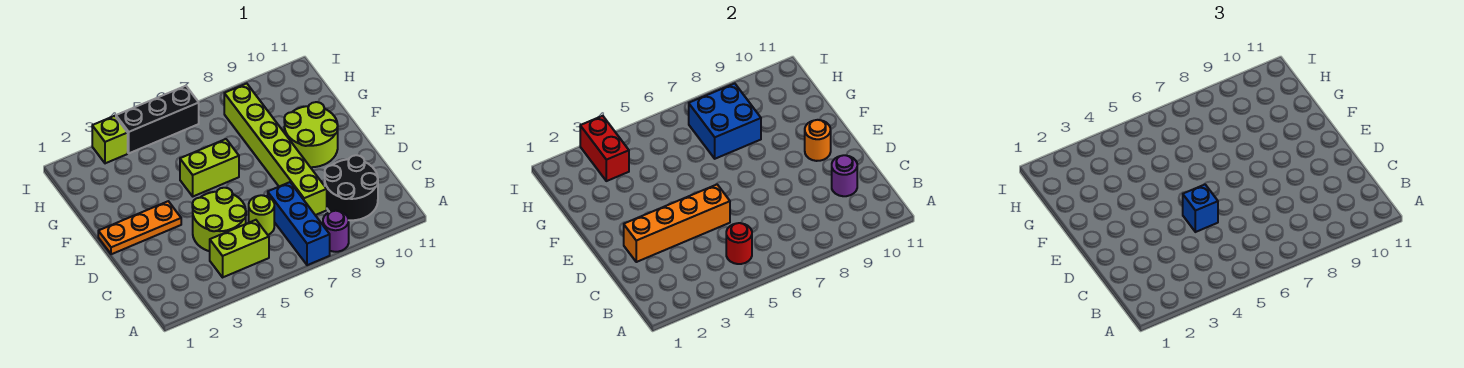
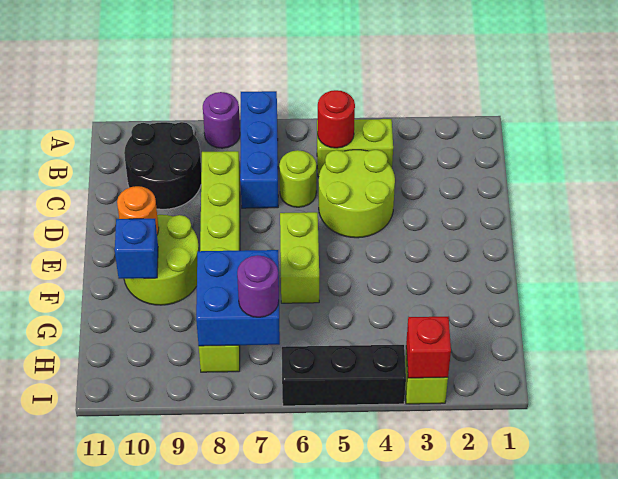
purple 1x1 round brick [832,155,857,196] -> purple 1x1 round brick moved to [237,255,279,317]
orange 1x4 brick [624,185,730,262] -> none
blue 1x1 brick [1183,185,1218,232] -> blue 1x1 brick moved to [115,219,158,279]
orange 1x3 plate [98,201,181,254] -> none
lime 1x2 brick [180,139,239,196] -> lime 1x2 brick turned to [280,212,319,303]
red 1x2 brick [580,116,629,181] -> red 1x1 brick [406,316,451,378]

